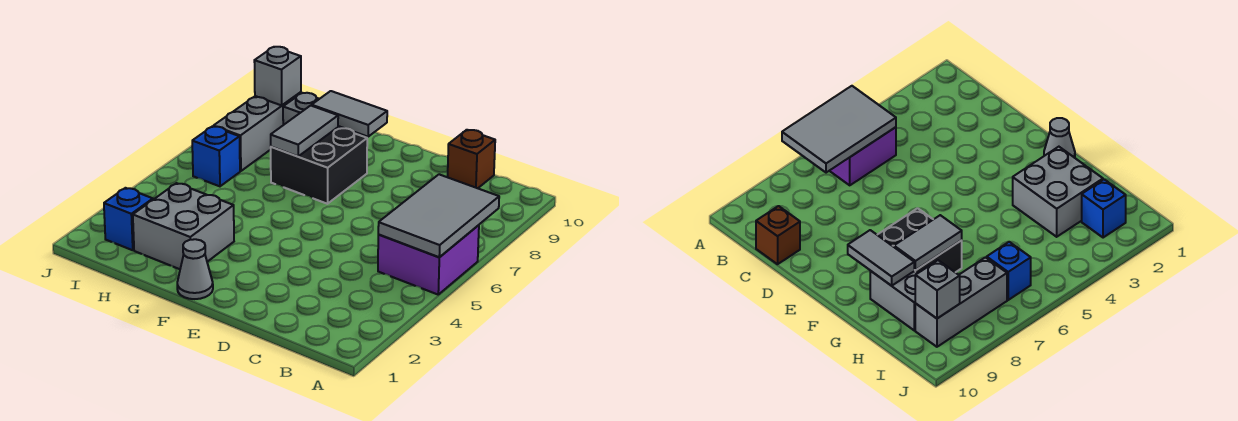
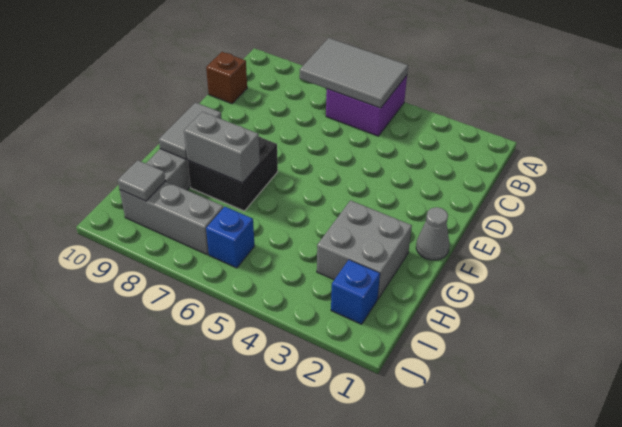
grey 1x2 tile [271,106,338,156] -> grey 1x2 brick [184,112,260,183]
grey 1x1 brick [254,47,301,105] -> grey 1x1 tile [118,160,166,201]

